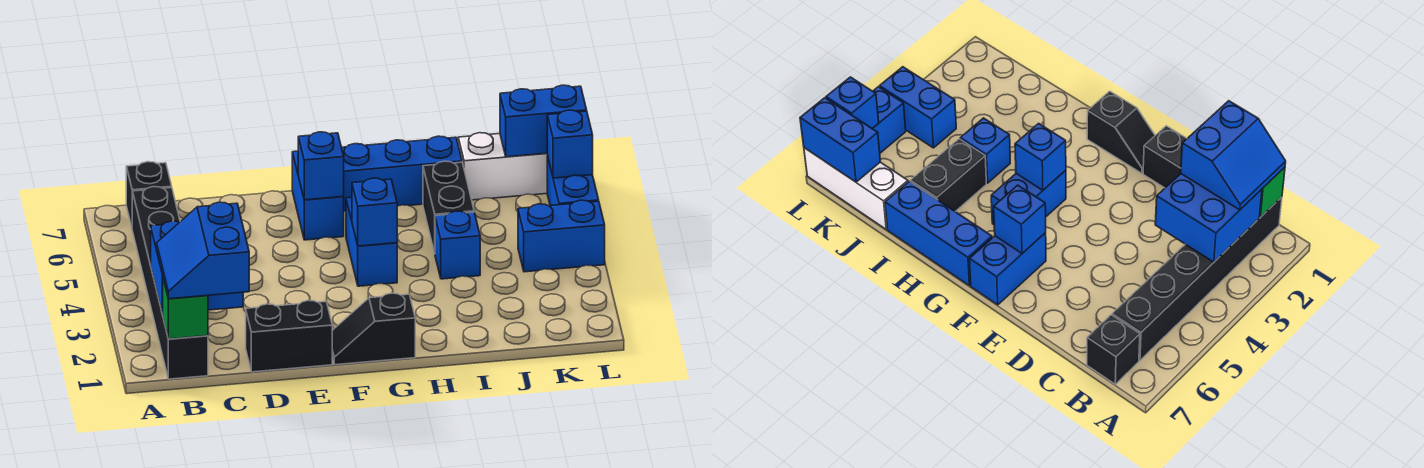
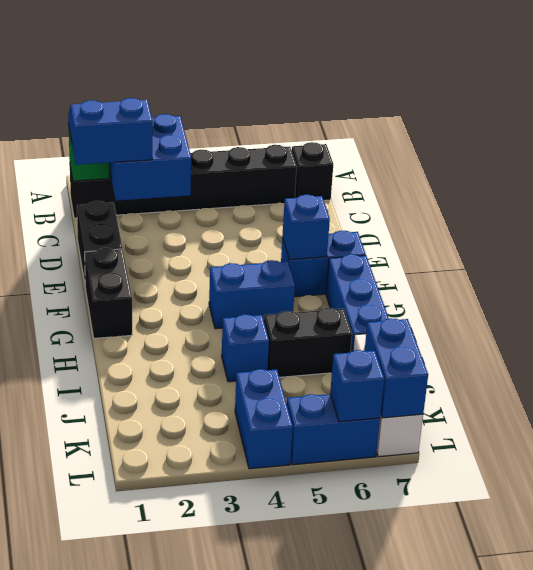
black 1x2 slope [332,293,415,365] -> black 1x2 brick [85,248,132,338]
blue 1x1 brick [352,178,397,246] -> none

